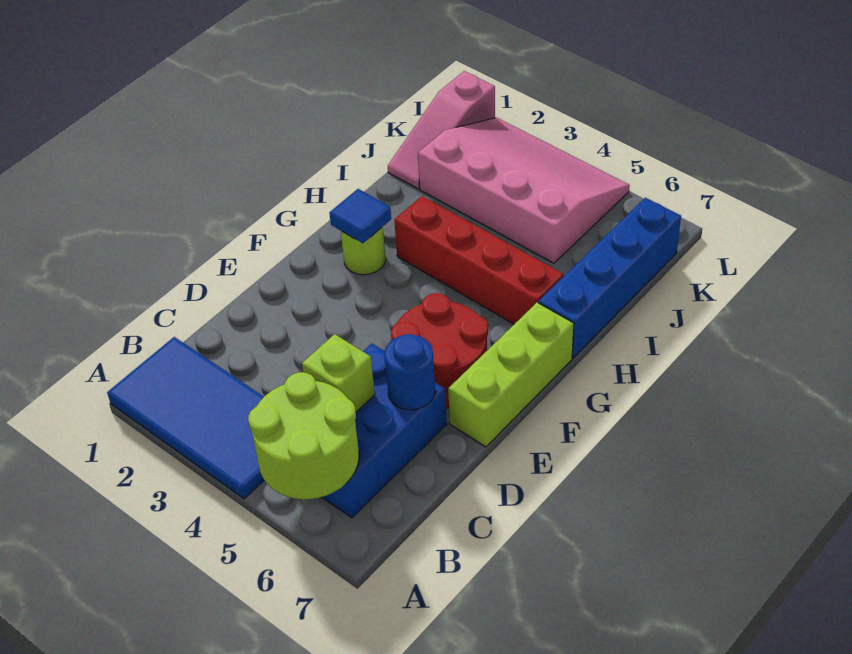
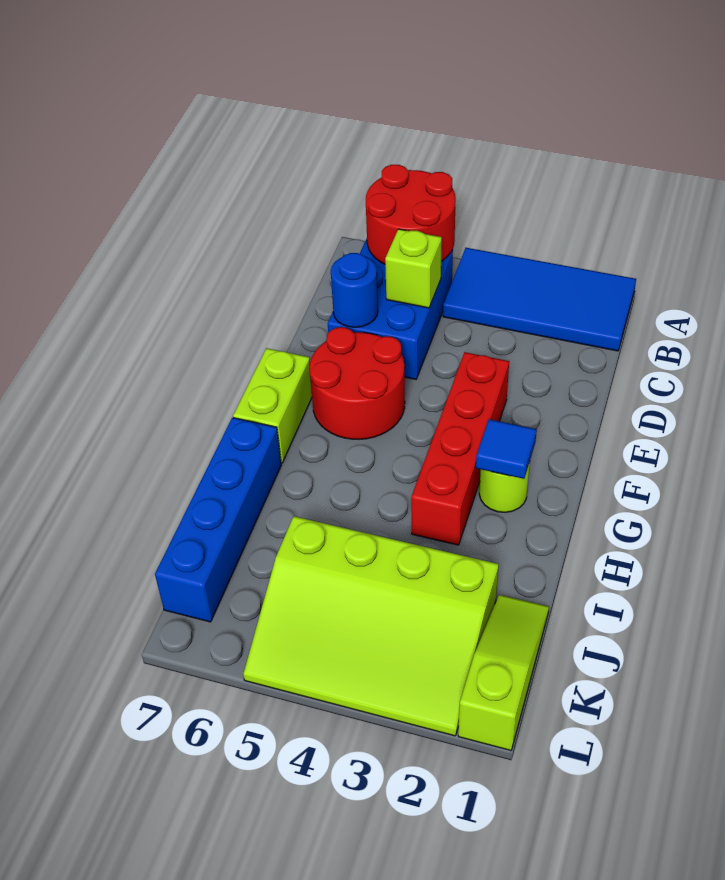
lime 2x2 round brick [248,372,359,499] -> red 2x2 round brick [366,165,456,264]
lime 1x3 brick [448,302,574,447] -> lime 1x2 brick [233,348,312,463]
red 1x4 brick [394,196,563,324] -> red 1x4 brick turned to [411,352,509,545]
pink 1x3 slope [388,71,495,189] -> lime 1x3 slope [458,595,549,751]
pink 3x4 slope [418,118,630,263] -> lime 3x4 slope [243,516,499,736]

